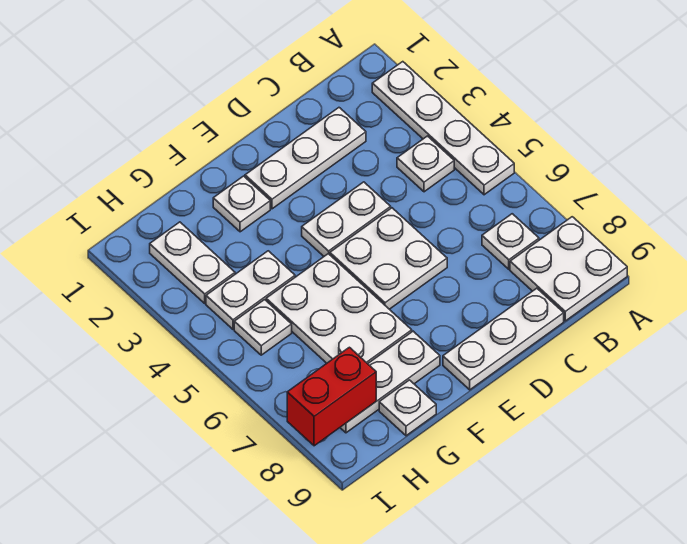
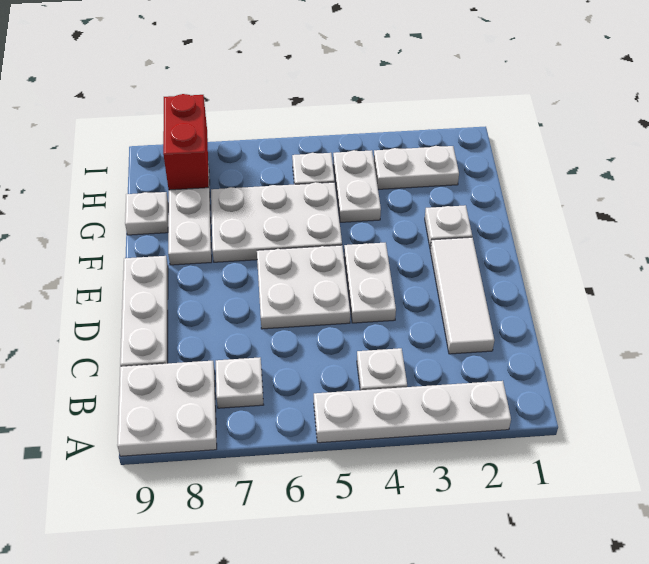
white 1x3 plate [245,108,366,209] -> white 1x3 tile [430,237,494,354]

